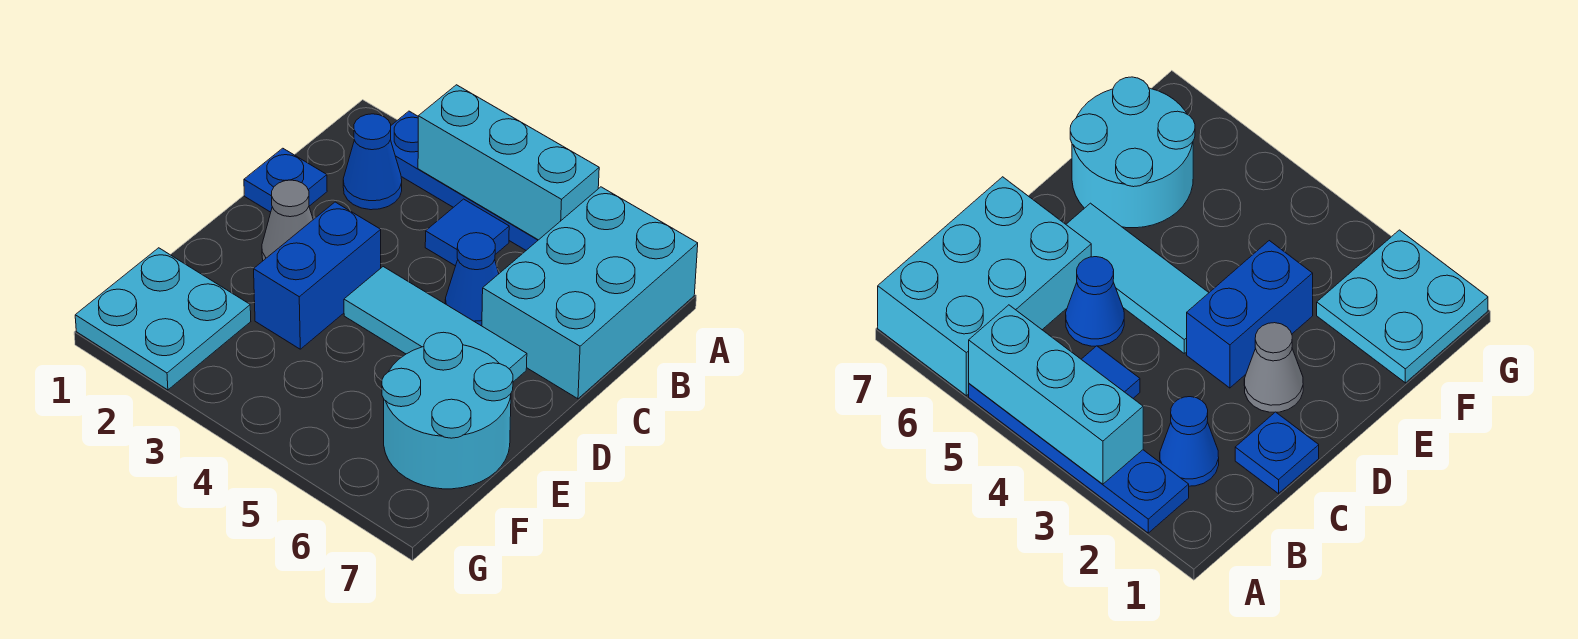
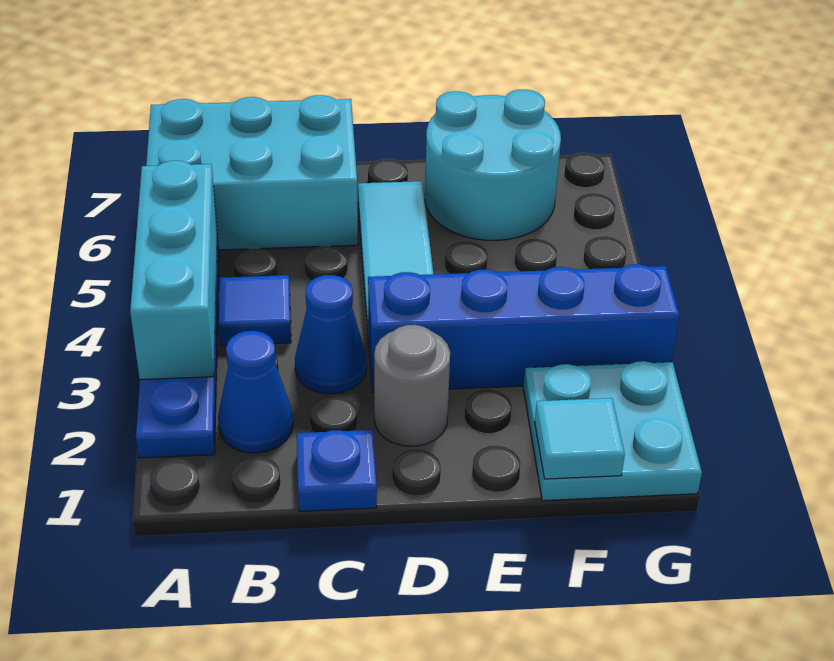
blue 1x1 cone [445,233,499,326] -> blue 1x1 cone moved to [295,275,367,394]
grey 1x1 cone [262,180,313,261] -> grey 1x1 round brick [374,325,450,446]
blue 1x2 brick [254,202,381,349] -> blue 1x4 brick [368,264,680,392]
none -> cyan 1x1 tile [535,398,625,479]

